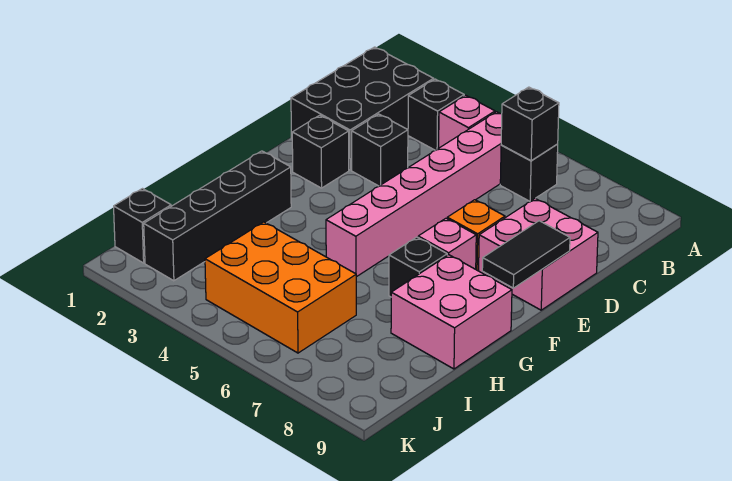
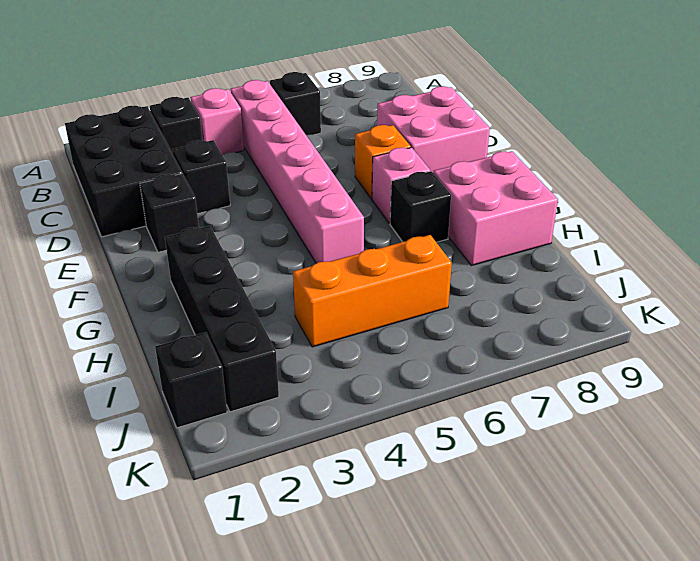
black 1x1 brick [501,87,559,161] -> none
black 1x2 tile [482,221,570,288] -> none
orange 2x3 brick [205,222,356,353] -> orange 1x3 brick [293,235,452,347]

